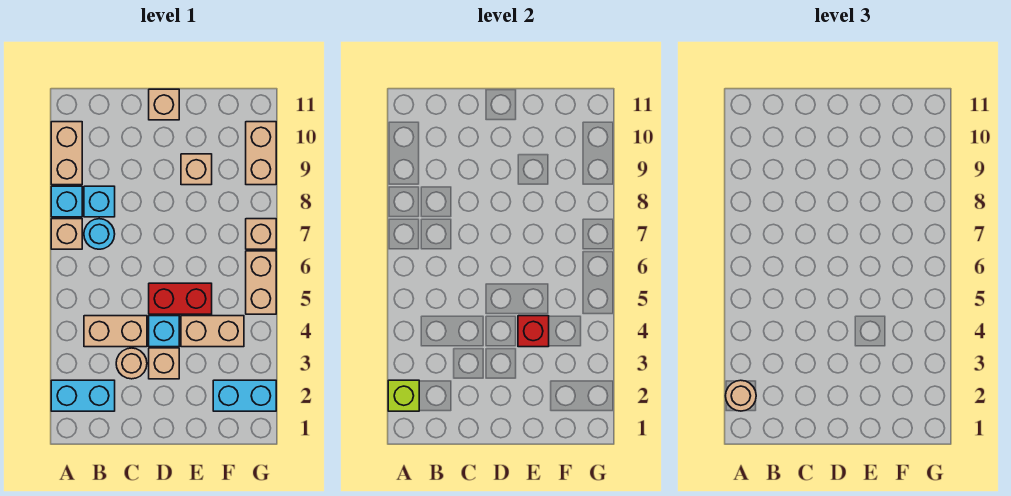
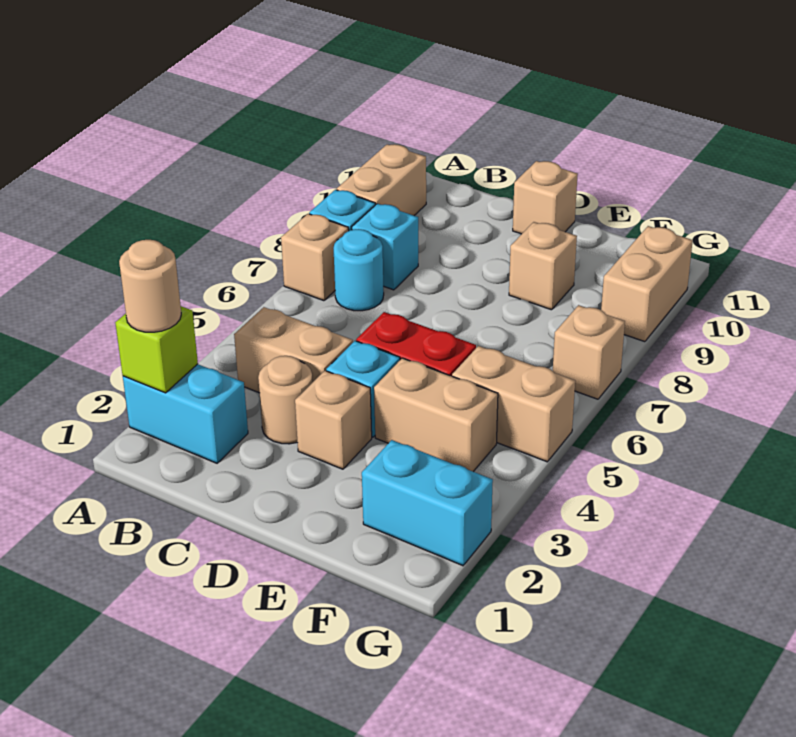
red 1x1 brick [518,316,549,347] -> none
tan 1x2 brick [246,251,276,314] -> tan 1x2 brick turned to [452,346,575,462]

